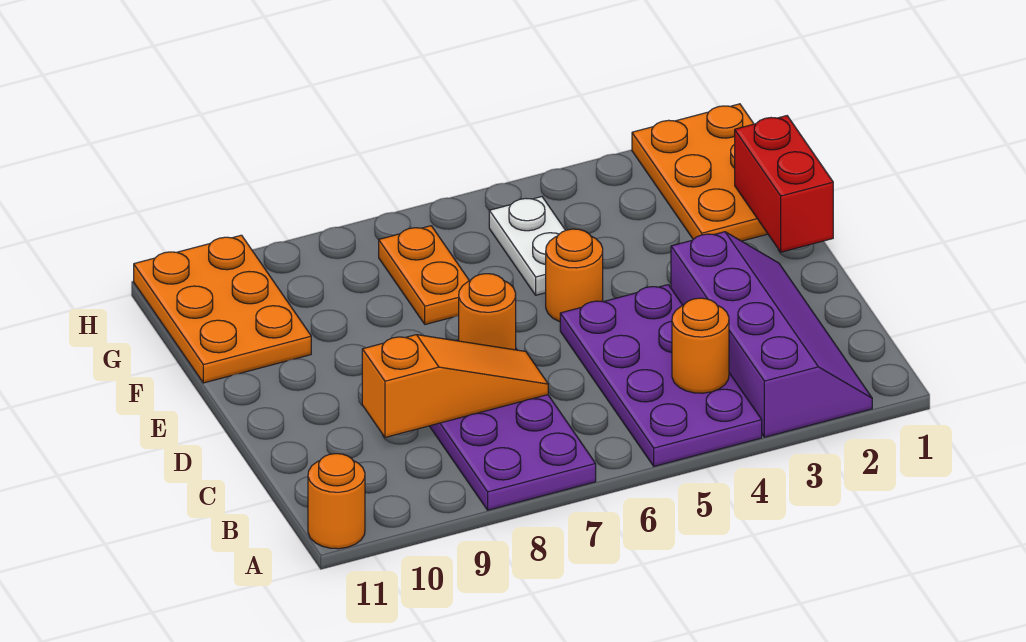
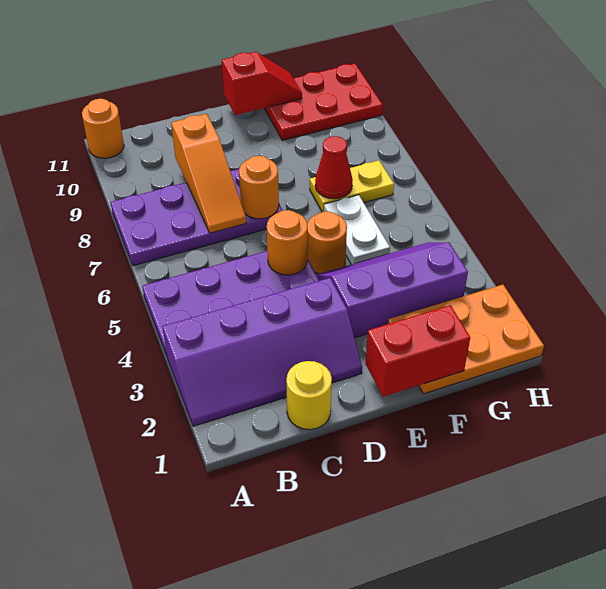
orange 1x1 round brick [672,298,729,393] -> orange 1x1 round brick moved to [267,210,308,275]
none -> yellow 1x1 round brick [286,361,332,430]
none -> purple 2x3 slope [317,242,468,338]
none -> red 1x2 slope [222,52,302,115]
white 1x2 plate [489,197,565,295] -> white 1x2 plate turned to [324,195,390,264]
orange 1x2 plate [379,226,469,324] -> yellow 1x2 plate [310,160,394,212]
none -> red 1x1 cone [315,136,353,199]
orange 2x3 plate [134,235,311,383] -> red 2x3 plate [264,64,383,140]

